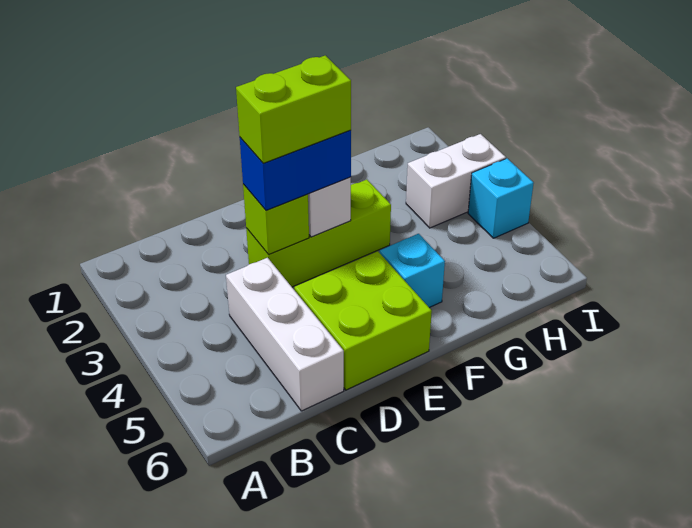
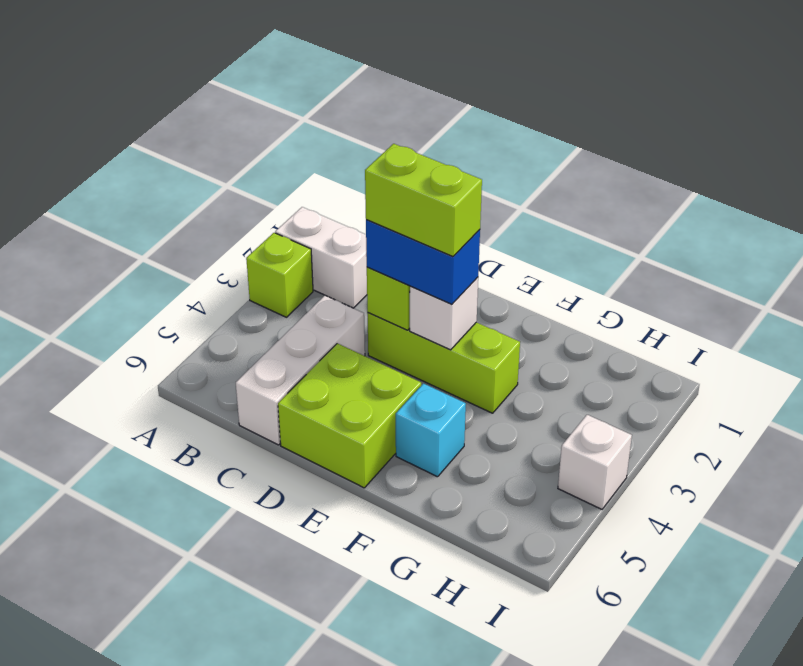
none -> lime 1x1 brick [246,233,313,317]
white 1x2 brick [406,134,506,228] -> white 1x2 brick moved to [275,207,367,308]
cyan 1x1 brick [468,158,534,238] -> white 1x1 brick [558,415,632,509]

